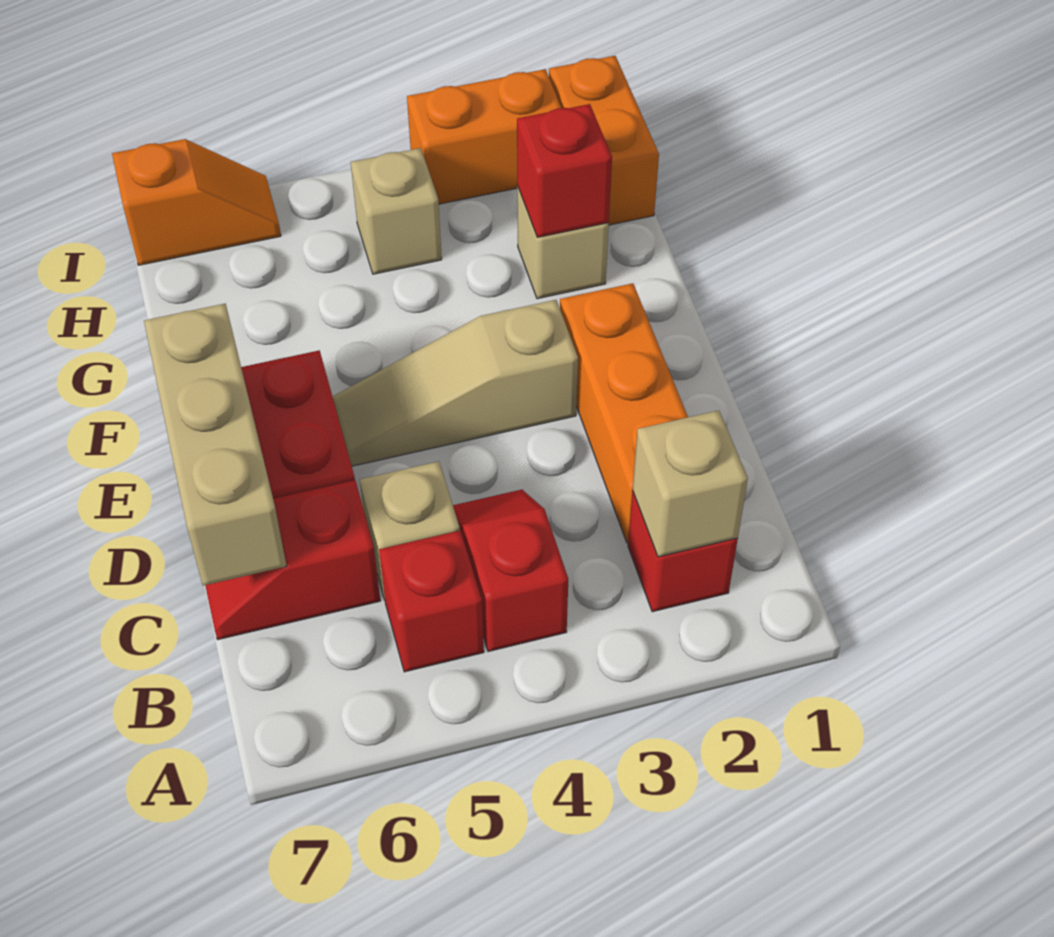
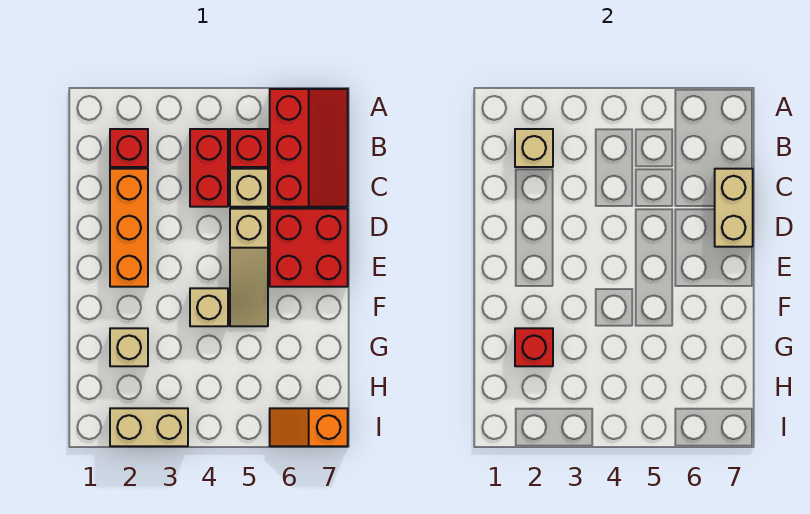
red 1x2 slope [453,489,568,652] -> red 1x2 brick [190,129,228,207]
red 1x2 slope [205,480,380,640] -> red 2x3 slope [270,89,348,207]
tan 1x3 brick [144,304,287,586] -> tan 1x2 brick [715,169,753,247]
tan 1x3 slope [333,300,578,466] -> tan 1x3 slope turned to [230,209,268,326]
orange 1x2 brick [549,56,659,225] -> none
tan 1x1 brick [351,148,442,274] -> tan 1x1 brick moved to [190,288,228,326]
orange 1x2 brick [407,69,561,204] -> tan 1x2 brick [110,408,188,446]

